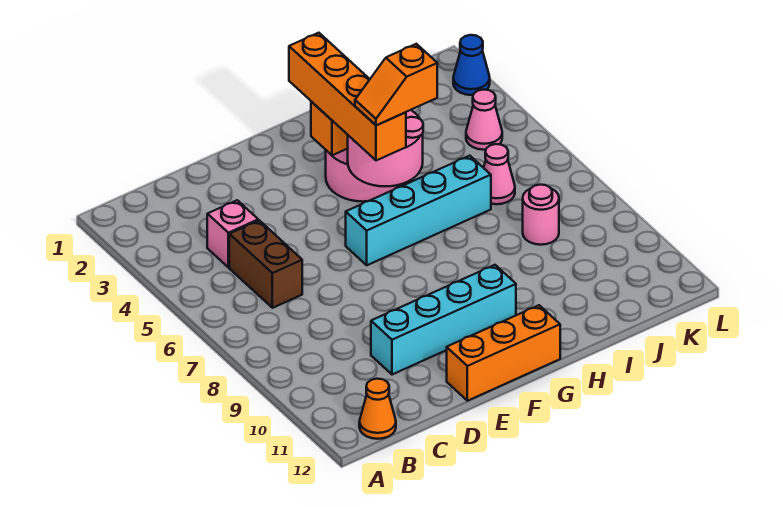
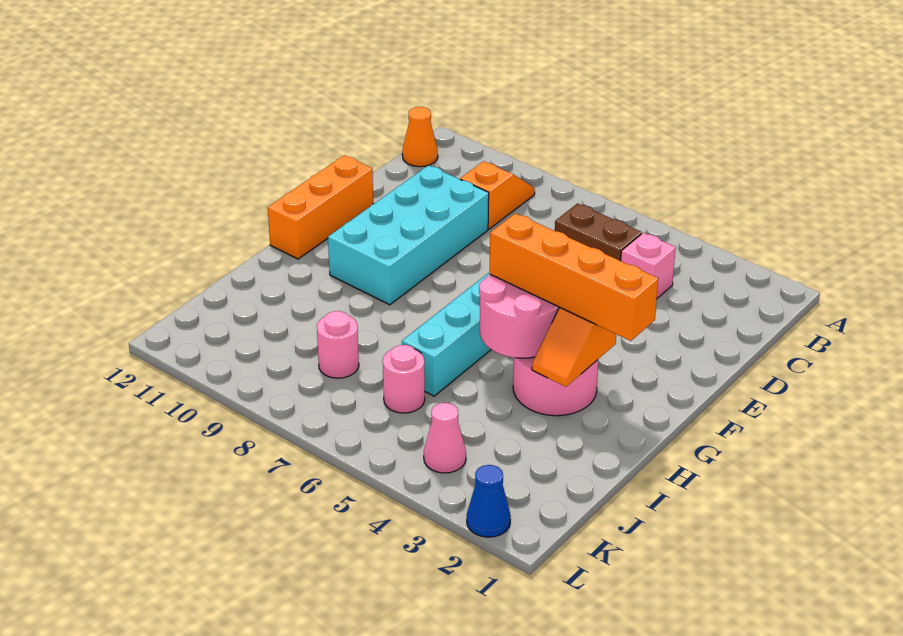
cyan 1x4 brick [371,265,516,375] -> cyan 2x4 brick [328,165,489,305]
orange 1x2 slope [355,44,437,125] -> orange 1x2 slope moved to [460,161,535,229]
pink 1x1 cone [484,144,515,204] -> pink 1x1 round brick [383,345,425,413]

